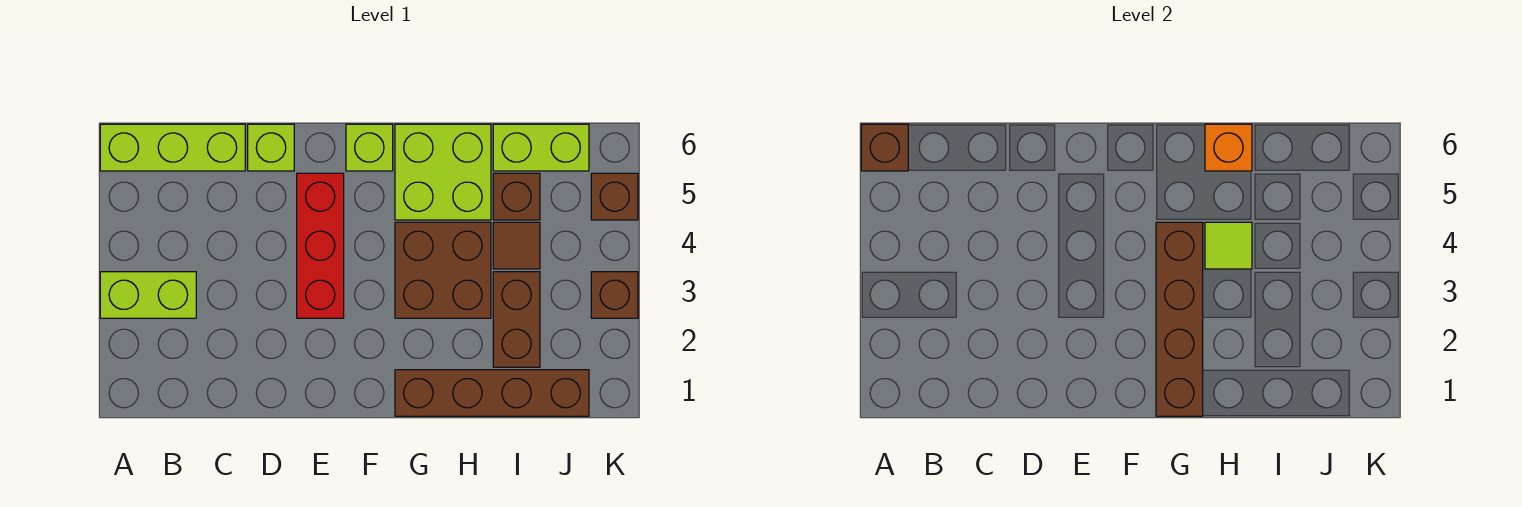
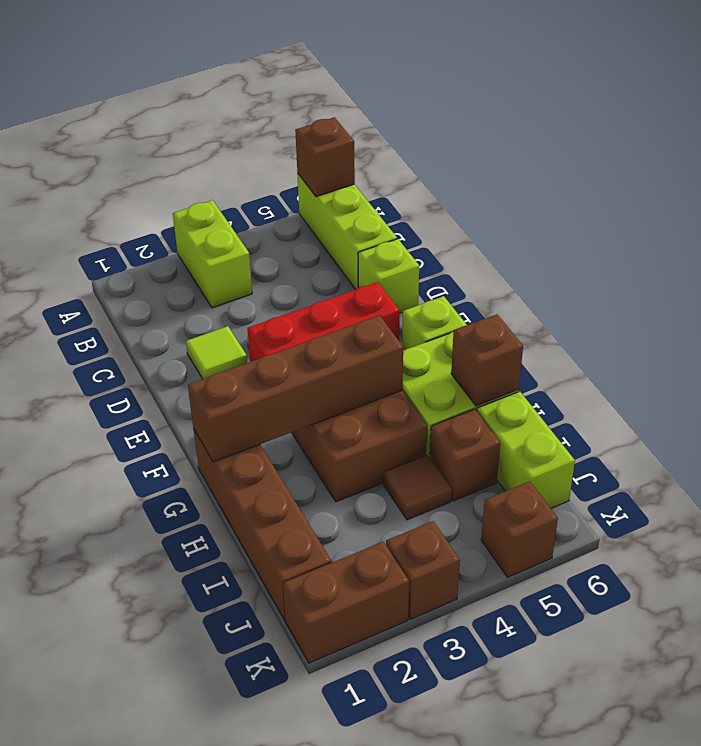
lime 1x1 tile [1205,222,1252,269] -> lime 1x1 tile moved to [186,326,247,379]
orange 1x1 brick [1205,124,1252,171] -> brown 1x1 brick [451,314,523,406]
brown 1x2 brick [493,272,540,367] -> brown 1x2 brick moved to [283,542,409,663]

